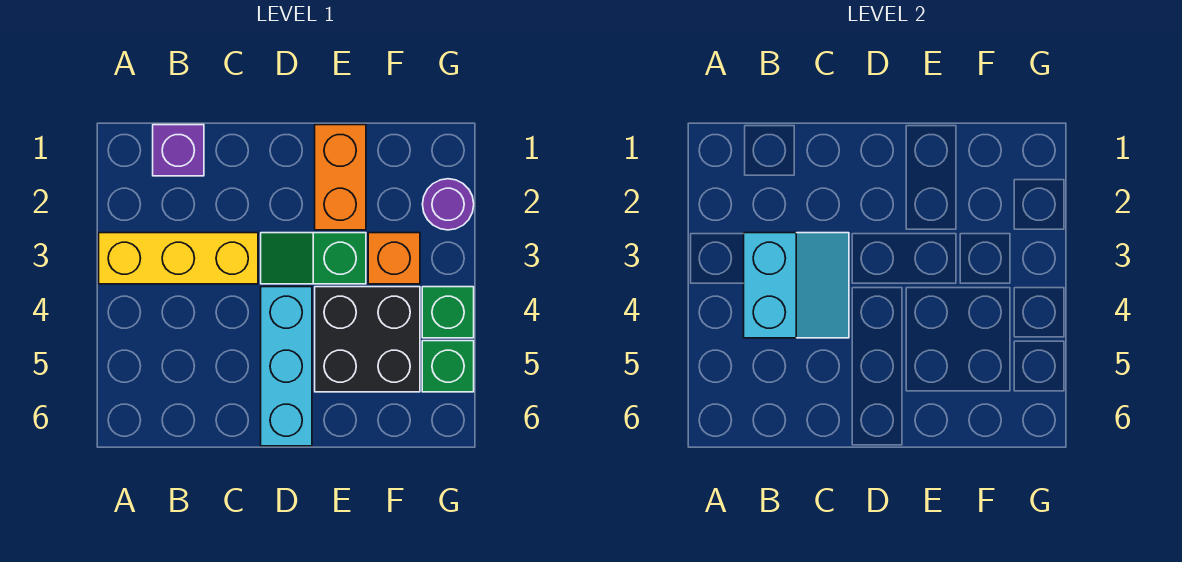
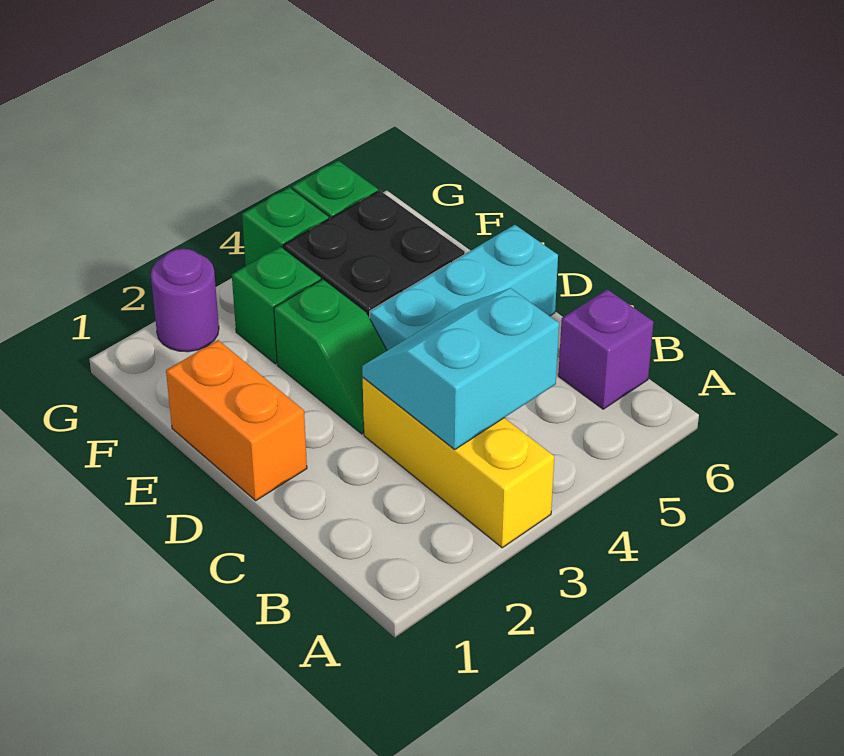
purple 1x1 brick [153,125,204,176] -> purple 1x1 brick moved to [558,289,653,409]
orange 1x2 brick [315,125,366,230] -> orange 1x2 brick turned to [166,340,307,501]
orange 1x1 brick [368,233,420,284] -> green 1x1 brick [232,247,321,364]

